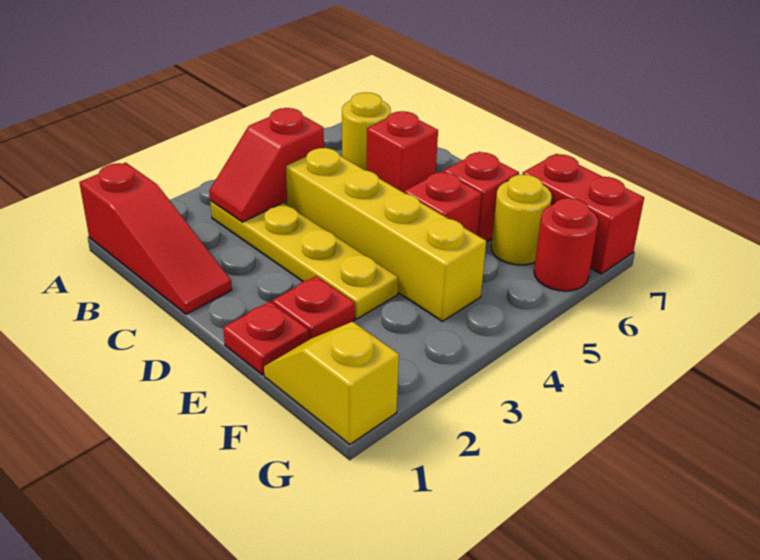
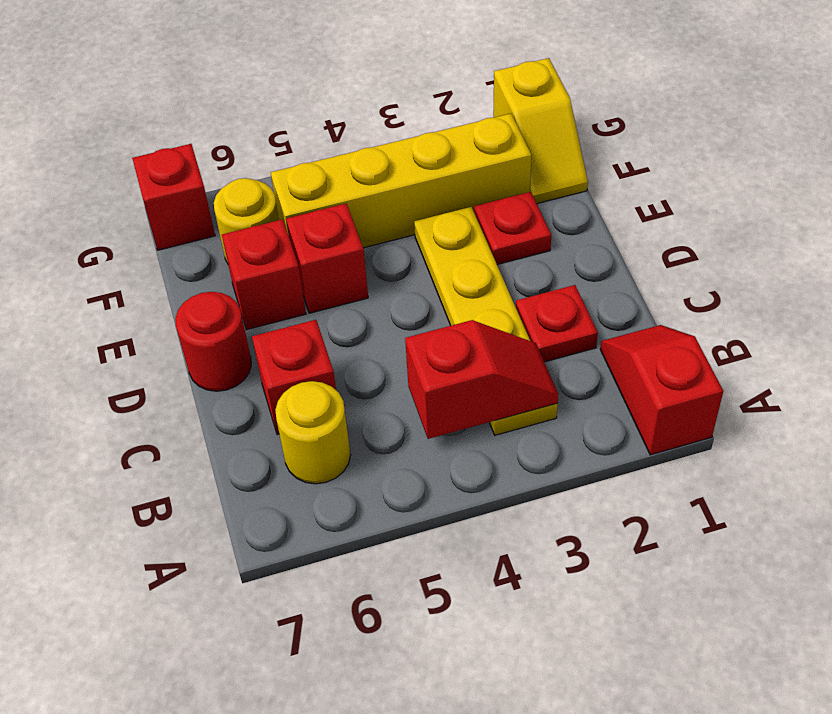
red 1x3 slope [79,163,232,314] -> red 1x2 slope [600,325,723,455]
yellow 1x4 brick [286,147,486,321] -> yellow 1x4 brick turned to [271,114,532,248]
red 1x1 plate [223,302,309,375] -> red 1x1 plate moved to [516,285,598,362]
red 1x2 brick [523,154,644,274] -> red 1x1 brick [132,144,215,250]
red 1x1 round brick [534,198,598,291] -> red 1x1 round brick moved to [175,292,251,391]

